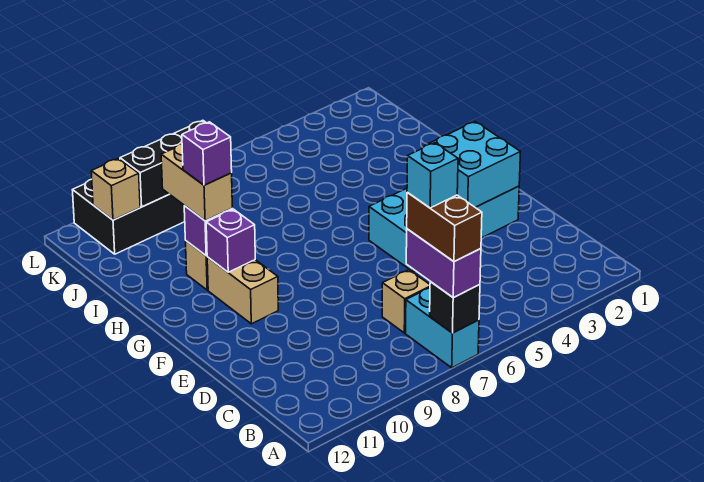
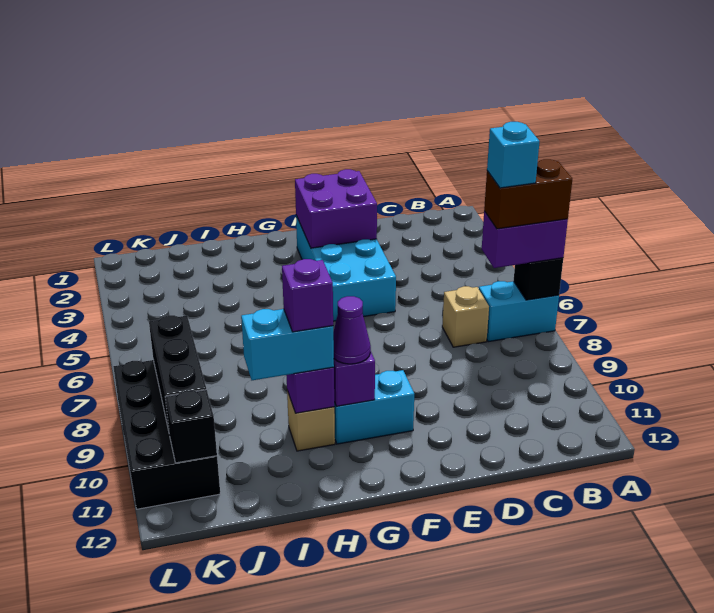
cyan 2x2 brick [423,122,520,207] -> purple 2x2 brick [295,169,377,248]
tan 1x2 brick [207,257,278,324] -> cyan 1x2 brick [334,370,414,444]
none -> purple 1x1 cone [333,296,371,364]
tan 1x2 brick [161,144,232,221] -> cyan 1x2 brick [241,309,334,380]
tan 1x1 brick [91,158,140,220] -> black 1x1 brick [165,390,217,463]

